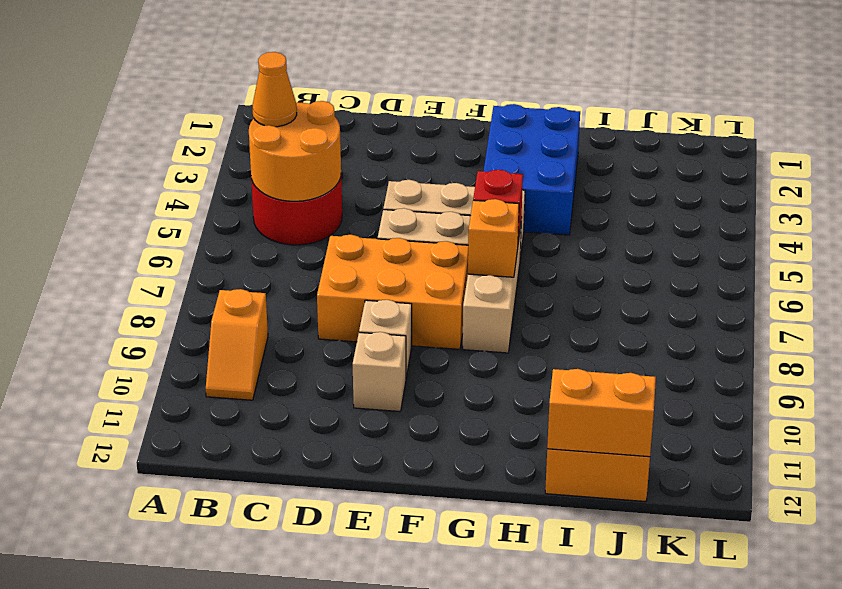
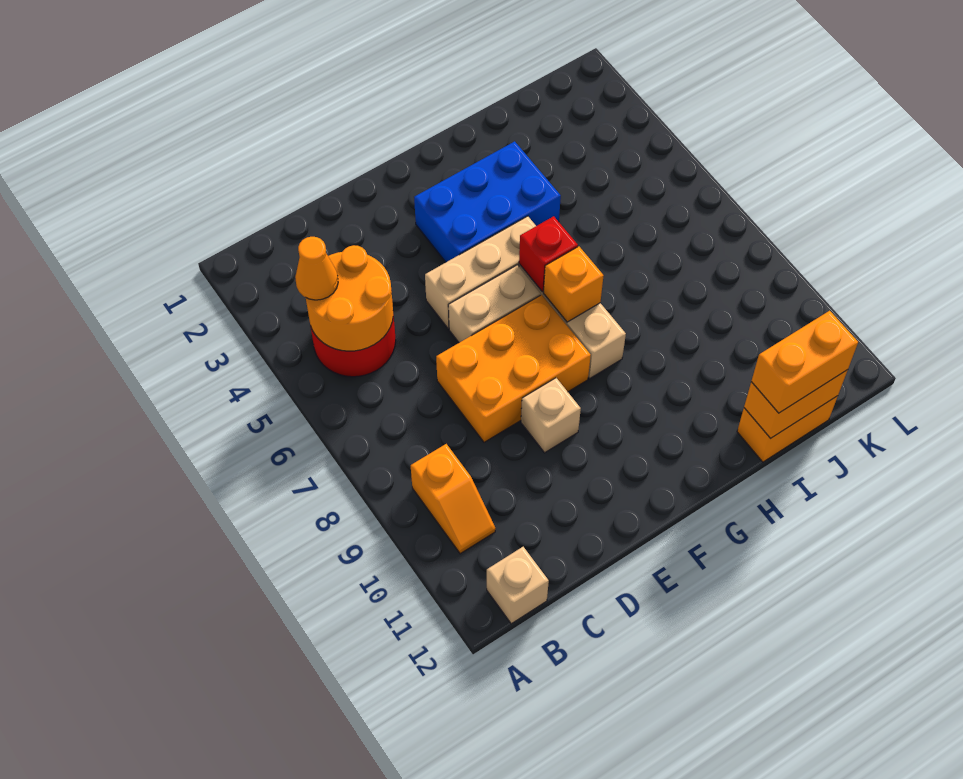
tan 1x1 brick [353,332,406,412] -> tan 1x1 brick moved to [487,547,549,624]
blue 2x3 brick [484,104,580,235] -> blue 2x3 brick turned to [414,141,561,262]
none -> orange 1x2 brick [751,311,858,413]

